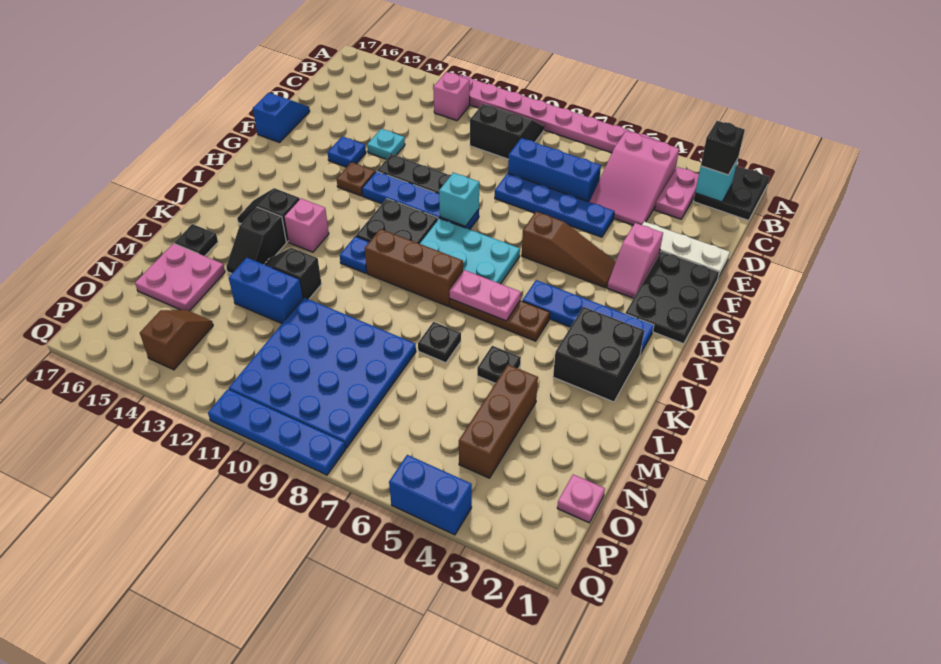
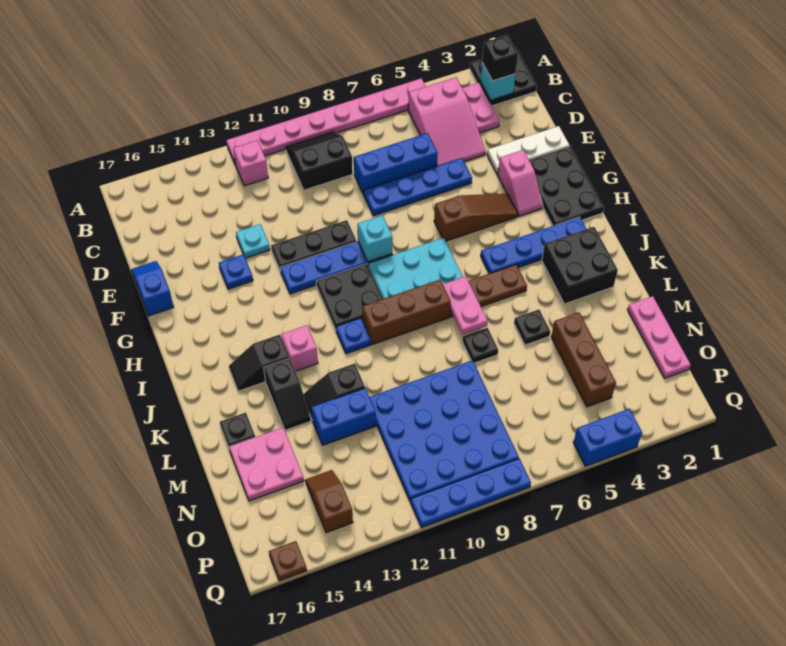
brown 1x1 plate [337,162,375,196] -> brown 1x1 plate moved to [269,541,307,581]
pink 1x2 plate [450,270,521,321] -> pink 1x2 plate turned to [443,276,488,335]
pink 1x1 plate [557,475,605,523] -> pink 1x3 plate [628,296,691,378]

